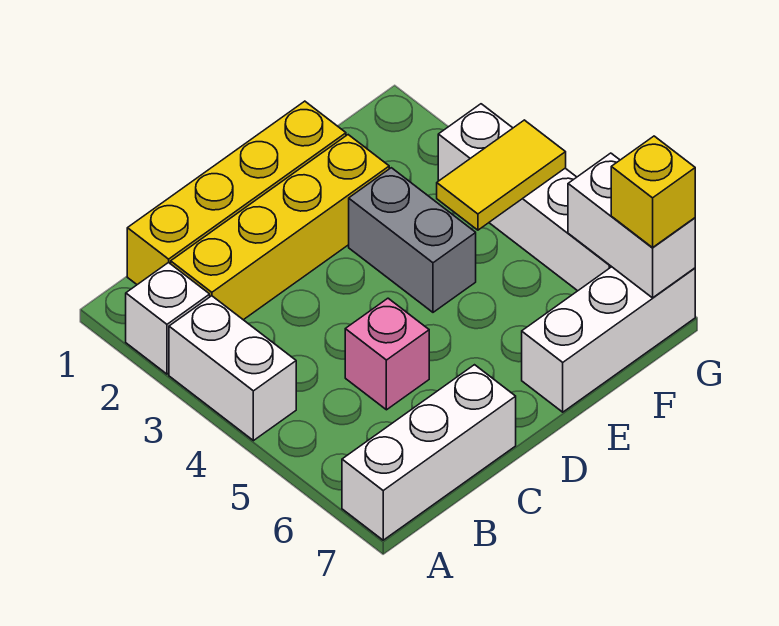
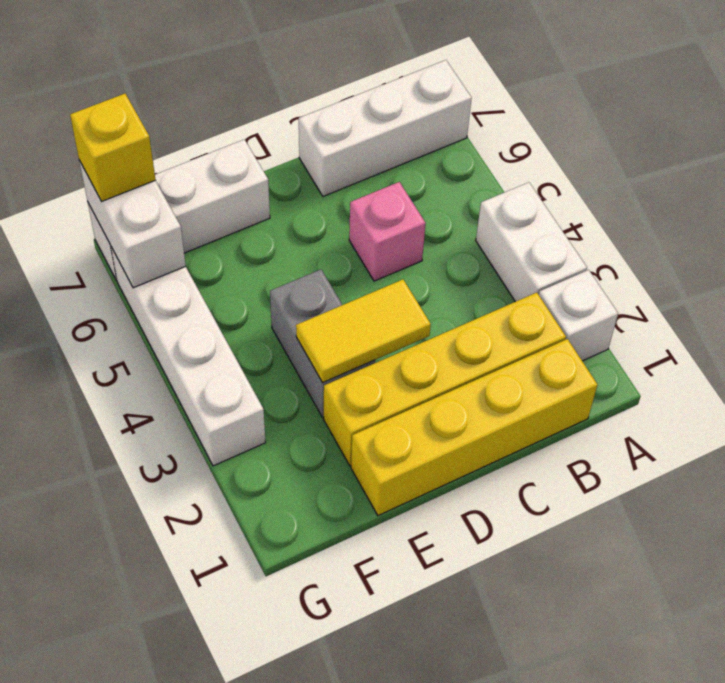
yellow 1x2 tile [437,120,566,230] -> yellow 1x2 tile moved to [296,279,431,383]

